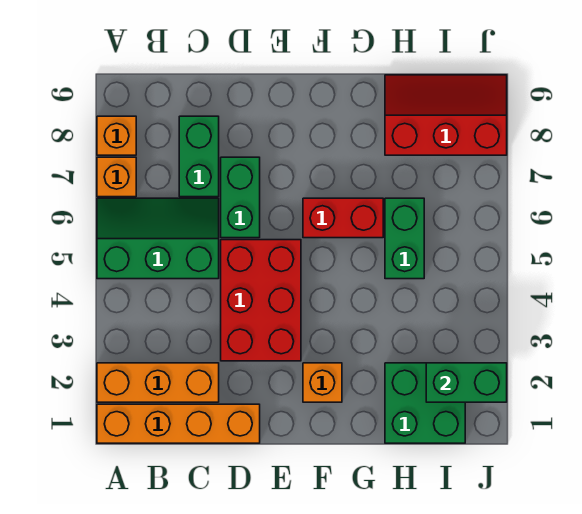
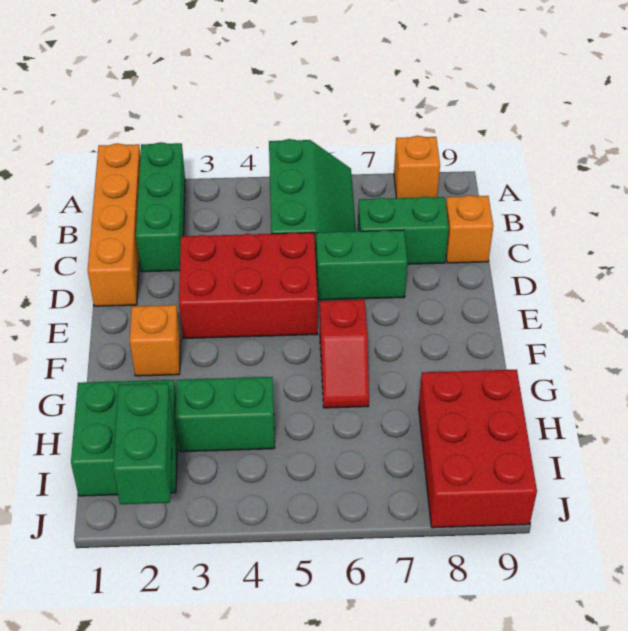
orange 1x3 brick [97,363,219,402] -> green 1x3 brick [136,142,185,272]
orange 1x1 brick [97,157,136,197] -> orange 1x1 brick moved to [446,195,493,263]
red 1x2 brick [303,198,383,238] -> red 1x2 slope [320,300,369,408]
green 1x2 brick [385,198,424,279] -> green 1x2 brick moved to [175,377,275,452]
red 2x3 slope [385,75,507,155] -> red 2x3 brick [419,370,537,528]

